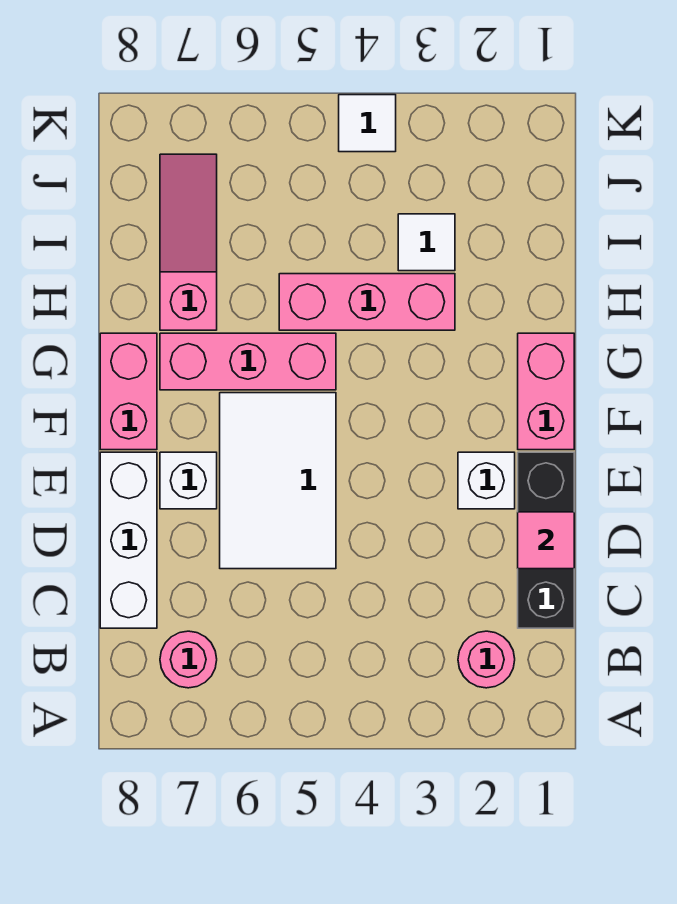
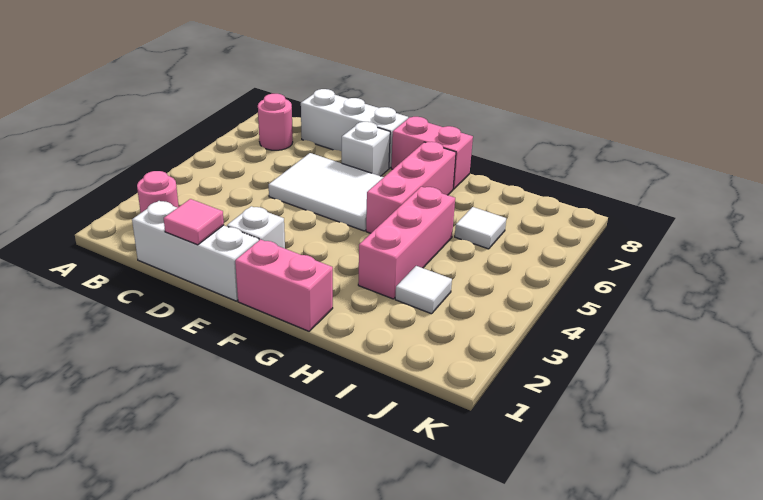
black 1x3 brick [518,452,574,628] -> white 1x3 brick [132,201,259,301]
pink 1x3 slope [160,154,217,330] -> none
white 1x1 tile [339,95,396,152] -> white 1x1 tile moved to [455,207,506,249]

